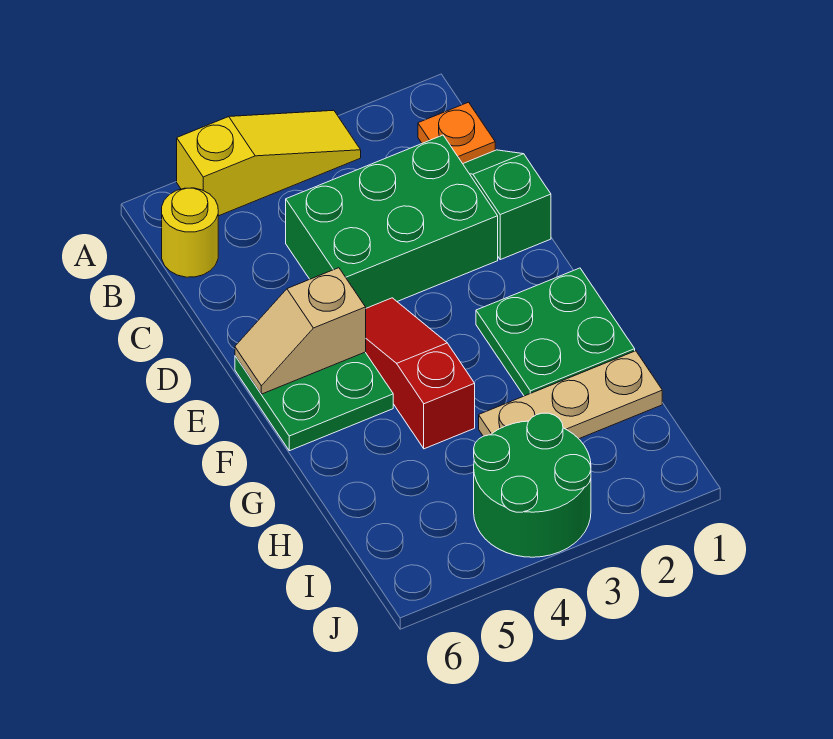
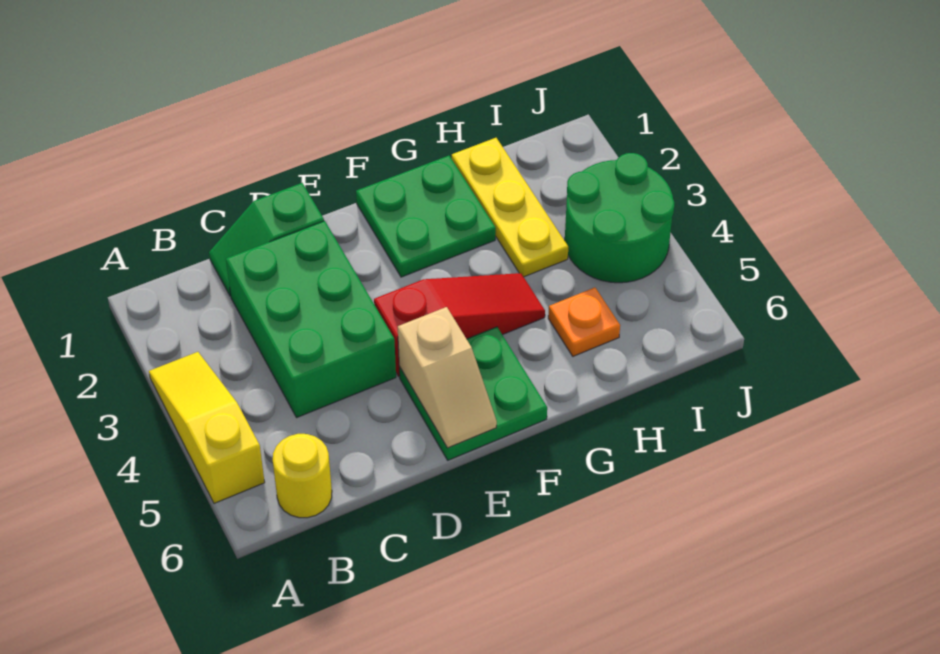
orange 1x1 plate [418,102,495,164] -> orange 1x1 plate moved to [548,288,620,356]
red 1x3 slope [366,298,475,449] -> red 1x3 slope turned to [374,273,545,376]
tan 1x3 plate [479,351,662,439] -> yellow 1x3 plate [452,138,568,277]

